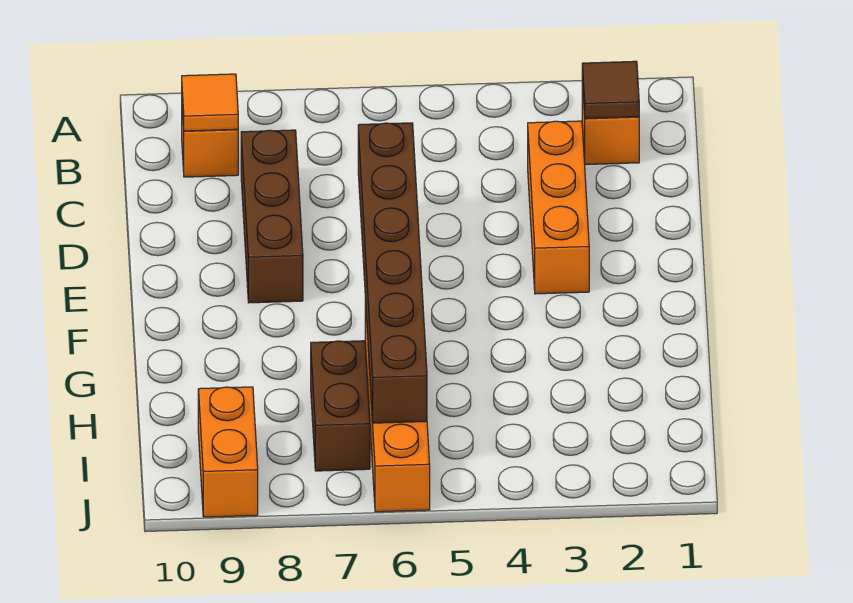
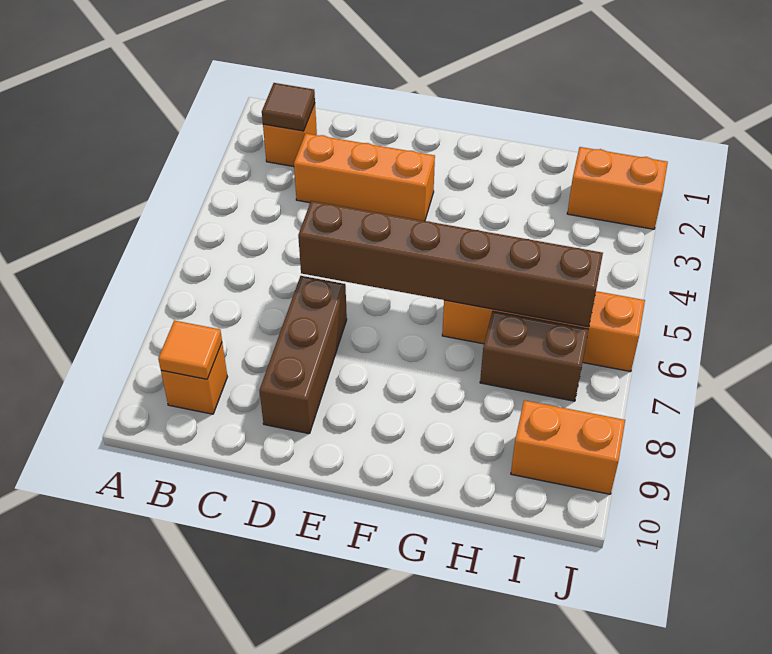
brown 1x3 brick [241,130,303,303] -> brown 1x3 brick turned to [259,276,347,434]
none -> orange 1x2 brick [567,147,668,229]

